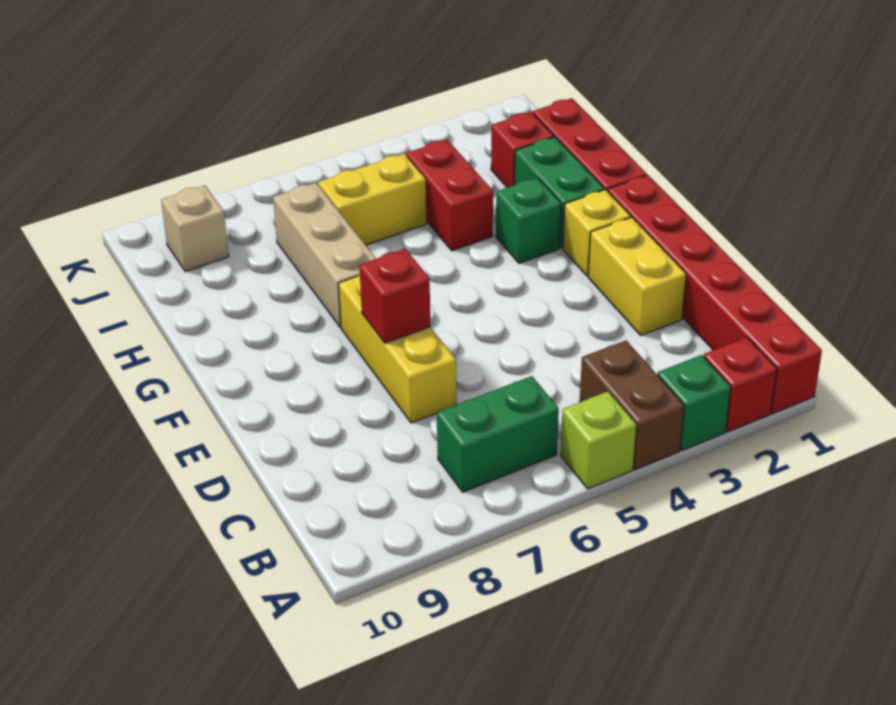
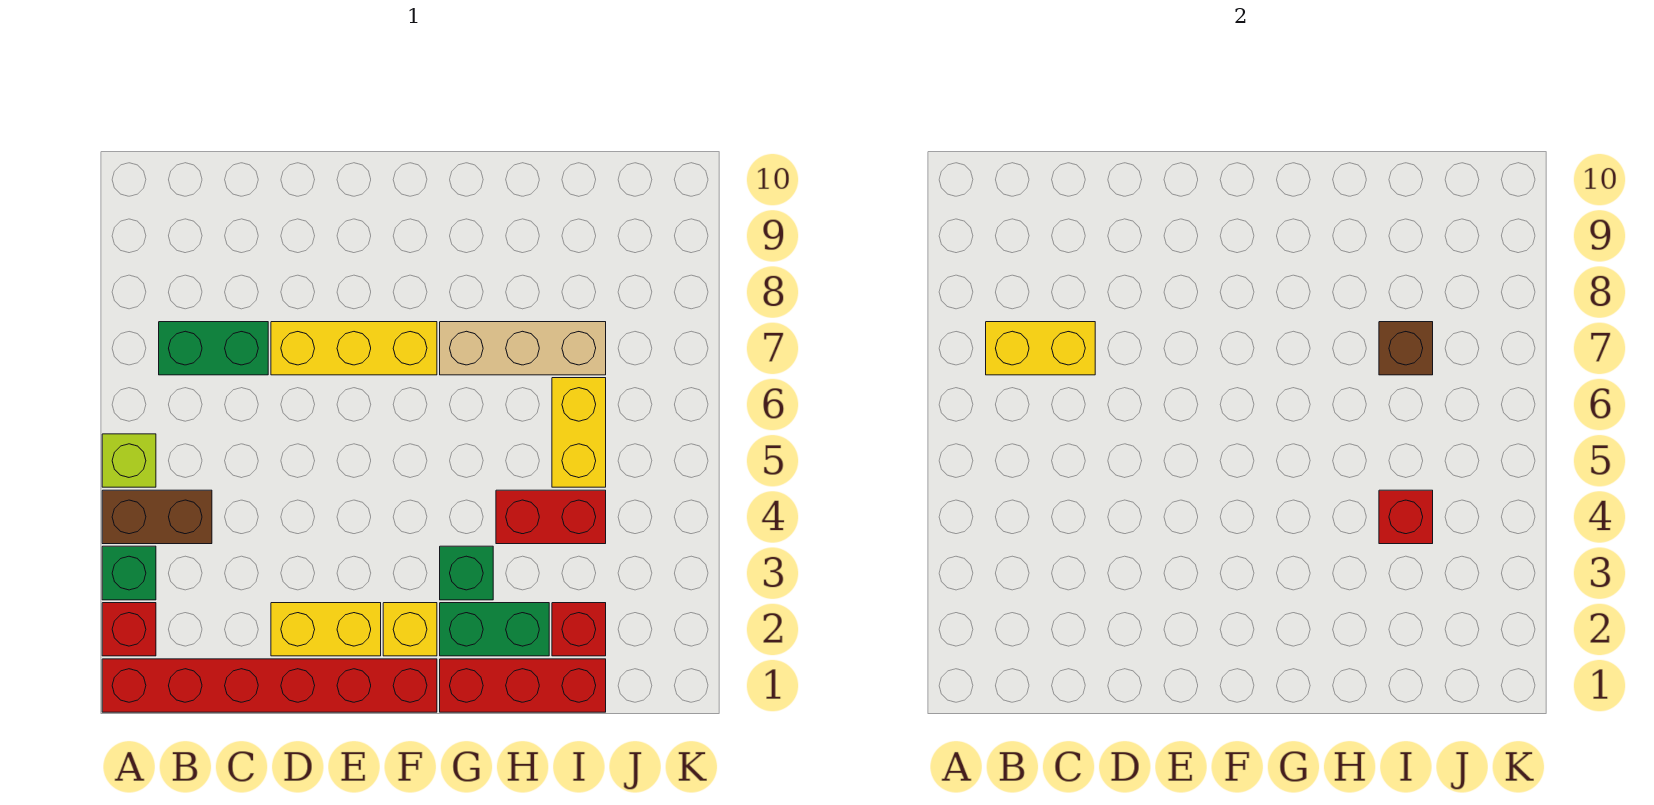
green 1x2 brick [437,376,559,492] -> green 1x2 brick turned to [159,322,268,375]
none -> yellow 1x2 brick [986,322,1095,375]
red 1x1 brick [359,249,430,343] -> red 1x1 brick moved to [1379,490,1433,544]
none -> brown 1x1 brick [1379,322,1433,375]
tan 1x1 brick [161,185,229,272] -> none

